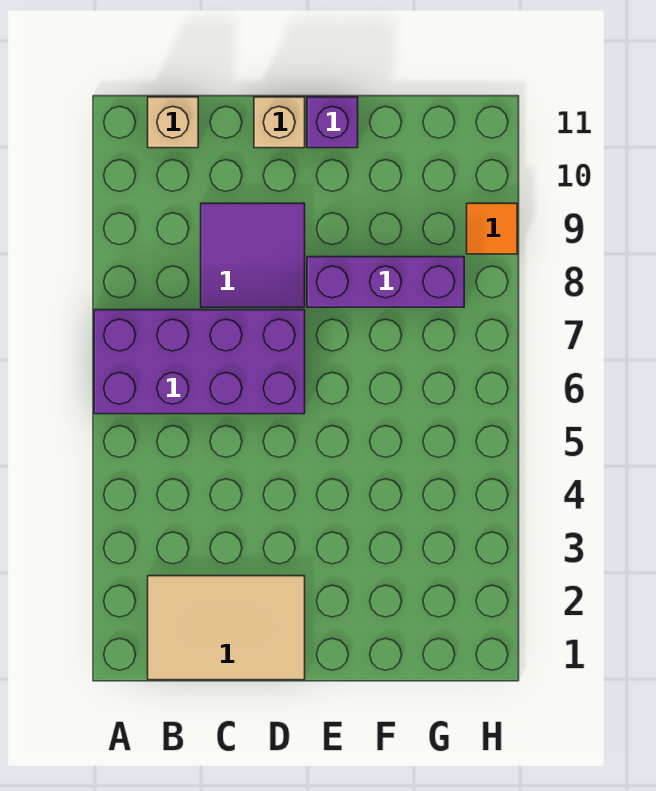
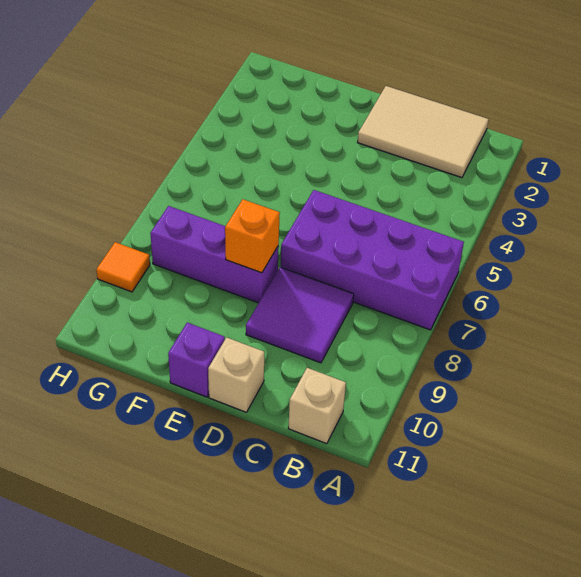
none -> orange 1x1 brick [225,199,280,273]

